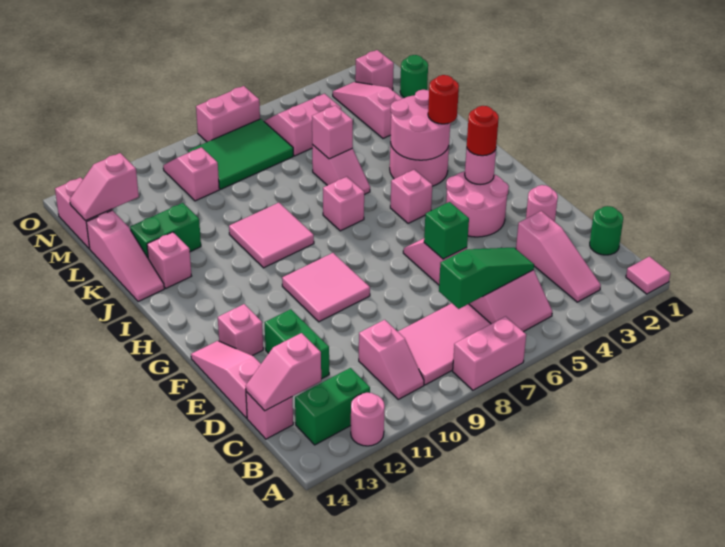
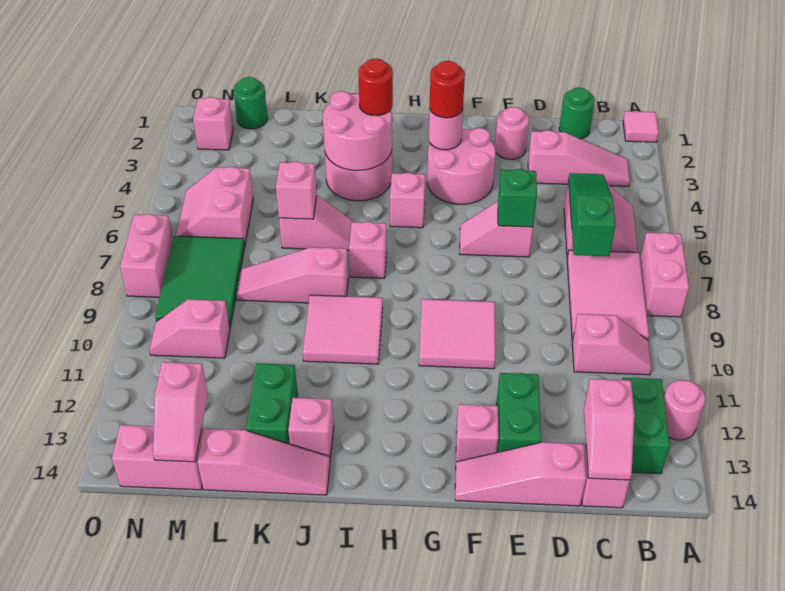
green 1x2 brick [265,309,329,379] -> green 1x2 brick turned to [497,373,541,452]
pink 1x3 slope [333,82,402,138] -> pink 1x3 slope moved to [236,247,348,303]

